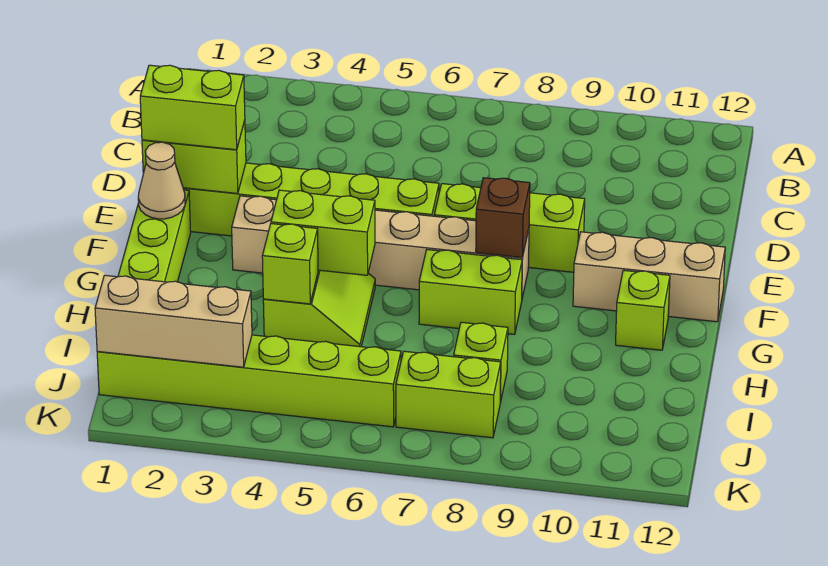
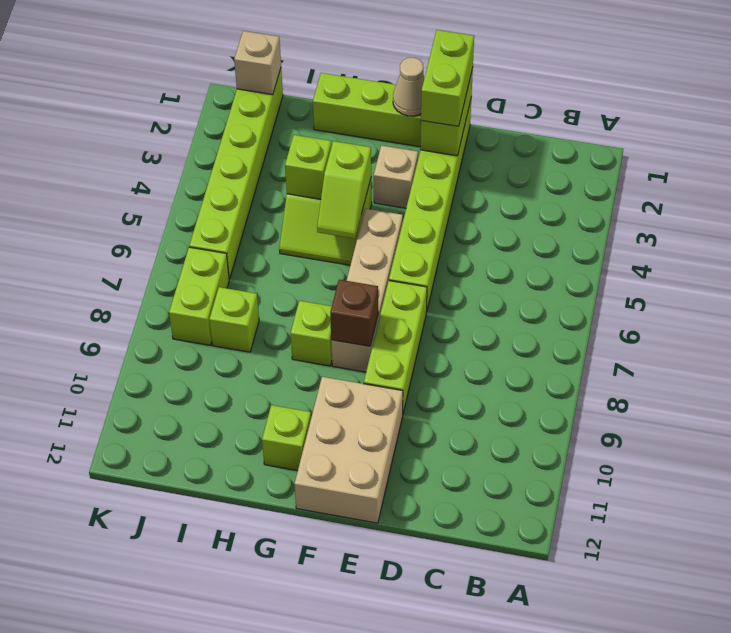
tan 1x3 brick [573,232,725,322] -> tan 2x3 brick [294,377,403,523]
lime 1x2 brick [271,190,375,275] -> lime 1x2 slope [317,141,371,239]
lime 1x2 brick [419,250,522,334] -> lime 1x1 brick [290,301,332,366]
tan 1x3 brick [95,275,252,367] -> tan 1x1 brick [234,31,281,95]

